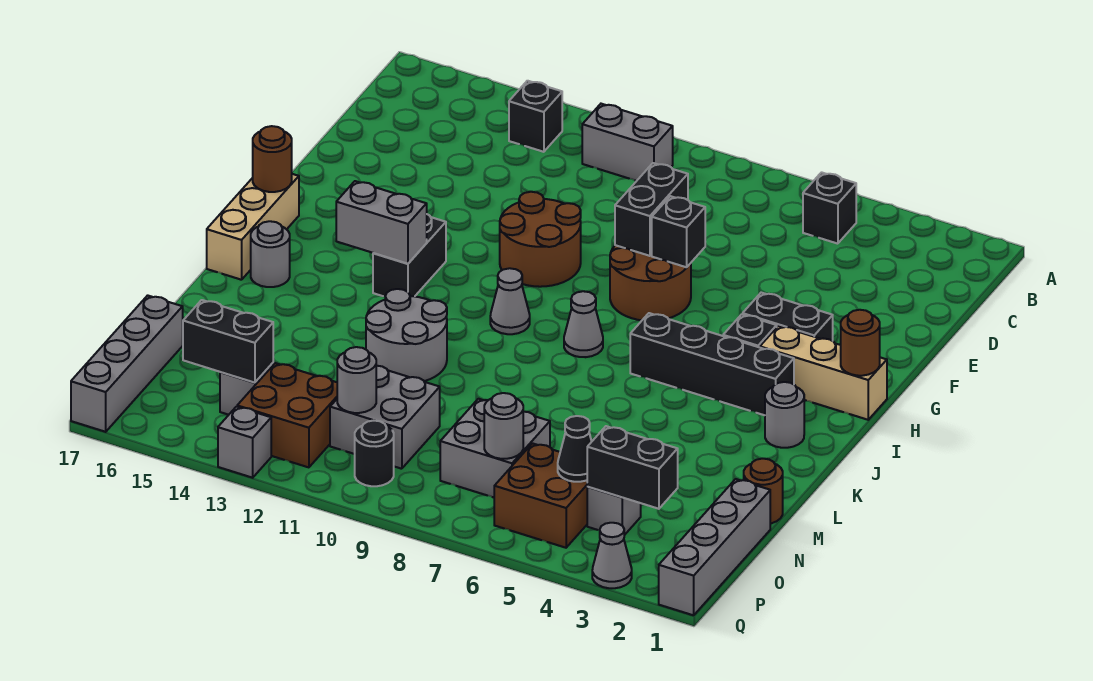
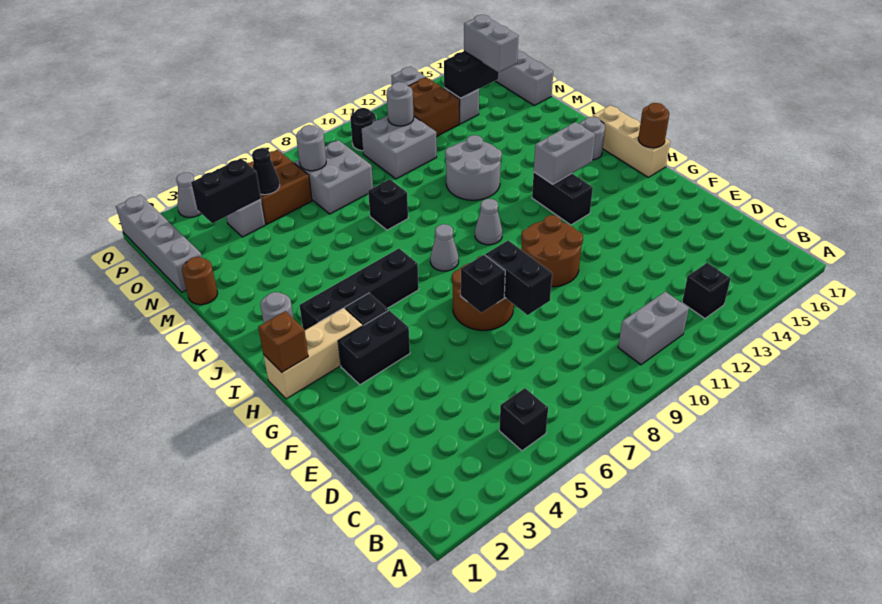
brown 1x1 round brick [841,310,880,376] -> brown 1x1 brick [258,311,308,372]
none -> black 1x1 brick [368,179,408,230]
none -> grey 1x2 brick [464,15,518,73]

